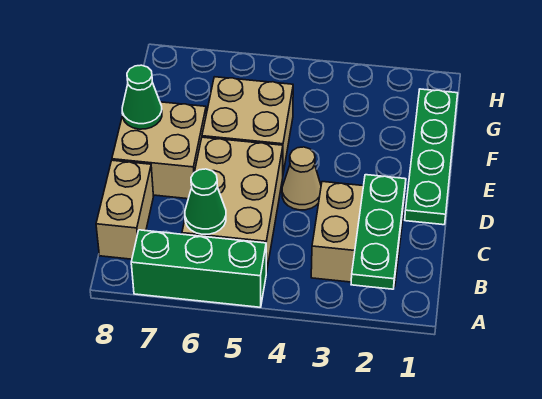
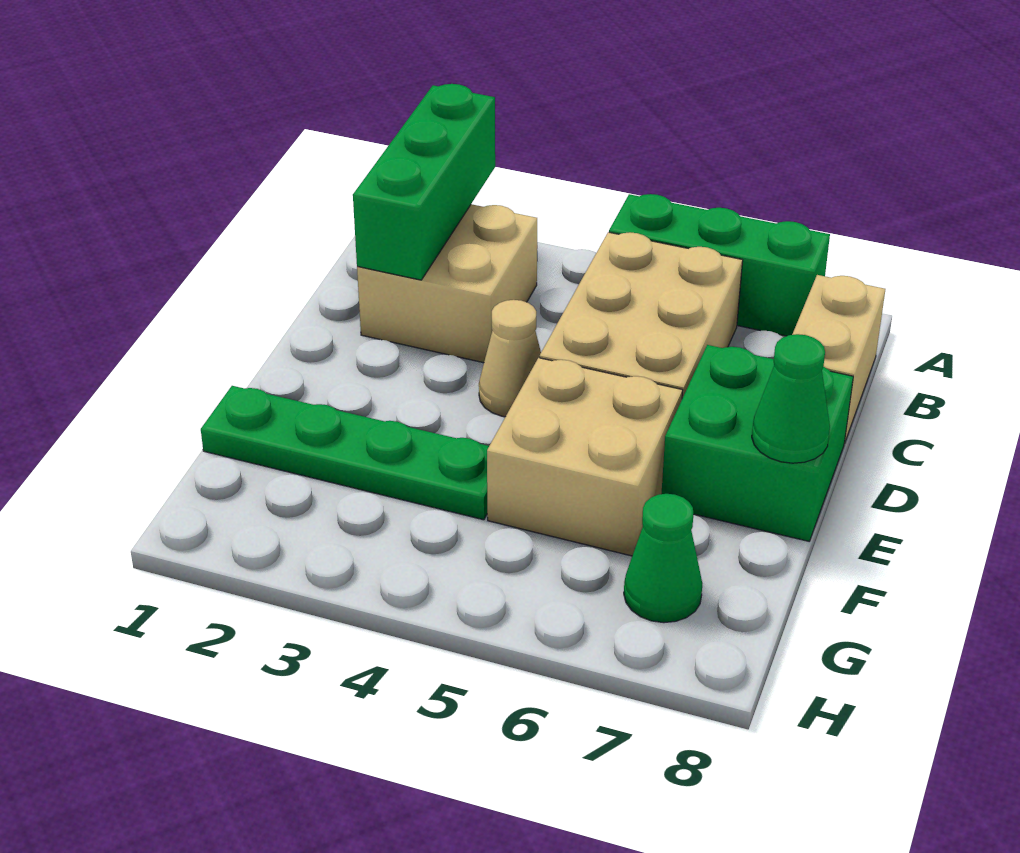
green 1x3 plate [351,175,406,289] -> green 1x3 brick [353,84,495,280]
green 1x1 cone [185,169,226,234] -> green 1x1 cone moved to [624,494,702,623]
green 1x4 plate [405,89,458,225] -> green 1x4 plate turned to [201,386,489,520]
tan 2x2 brick [112,102,206,199] -> green 2x2 brick [662,345,853,541]

